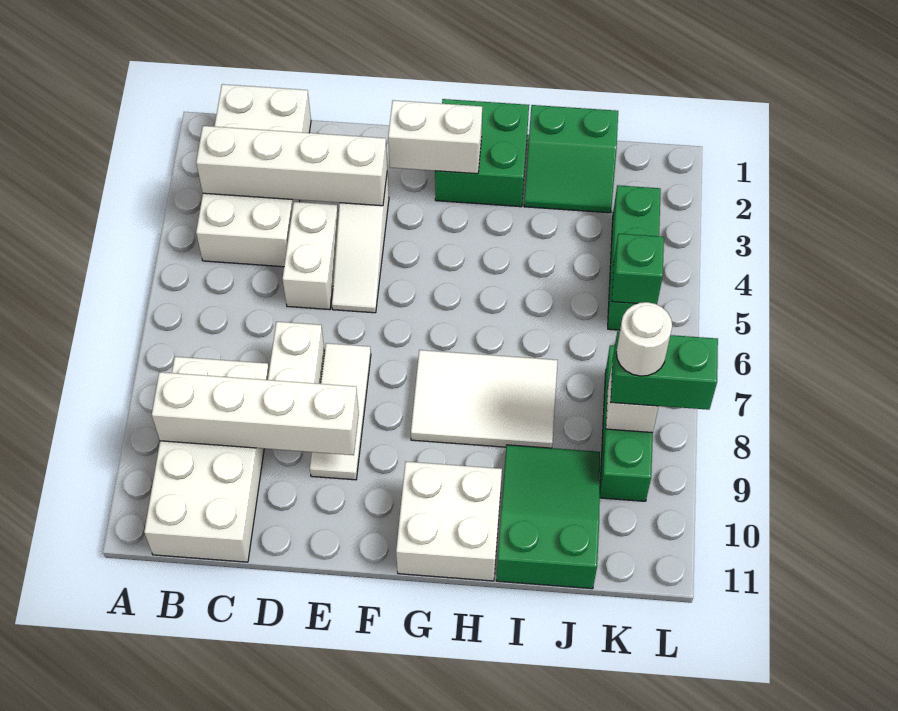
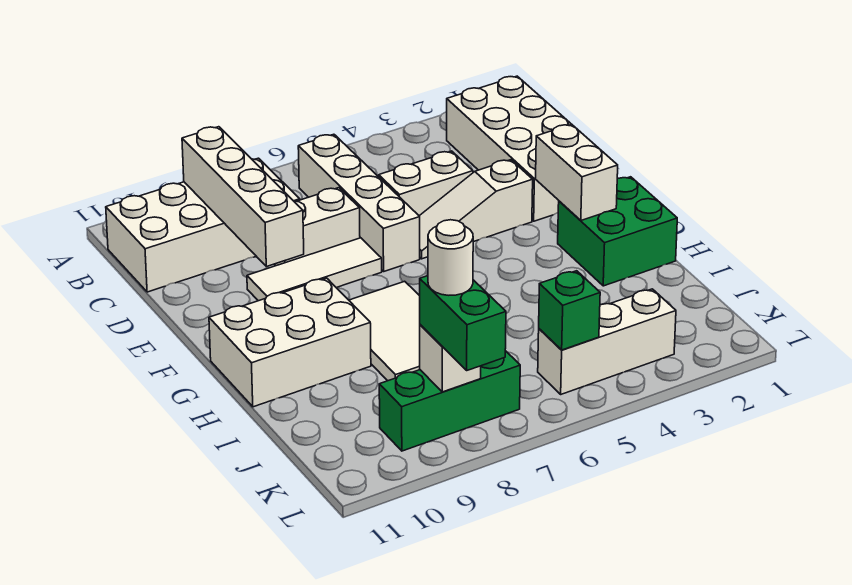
white 2x4 brick [196,84,311,267] -> white 2x4 brick turned to [447,76,571,221]
white 1x4 brick [196,126,387,206] -> white 1x4 brick moved to [298,134,420,271]
white 2x2 brick [396,462,502,581] -> white 2x3 brick [209,278,371,407]
green 2x2 slope [524,105,618,213] -> none
green 2x3 slope [496,445,600,589] -> none
green 1x3 brick [608,185,661,330] -> white 1x3 brick [538,289,676,394]

